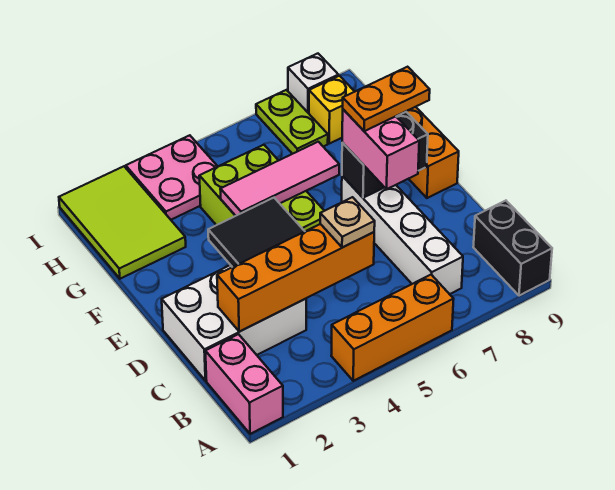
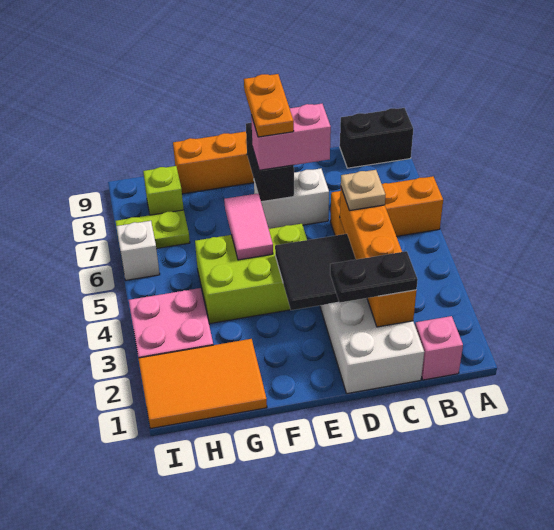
pink 1x2 brick [205,334,283,434] -> pink 1x1 brick [415,316,463,380]
orange 1x3 brick [331,275,454,381] -> orange 1x3 brick turned to [330,176,443,236]
white 1x4 brick [342,176,463,294] -> white 1x2 brick [254,168,329,229]
none -> black 1x2 plate [330,251,418,303]
pink 1x3 tile [220,142,339,216] -> pink 1x2 tile [224,194,273,260]
lime 2x3 tile [59,166,186,279] -> orange 2x3 tile [138,339,267,429]
yellow 1x1 brick [309,76,355,144] -> lime 1x1 brick [143,166,184,215]
white 1x1 brick [288,54,338,113] -> white 1x1 brick moved to [116,221,160,280]

